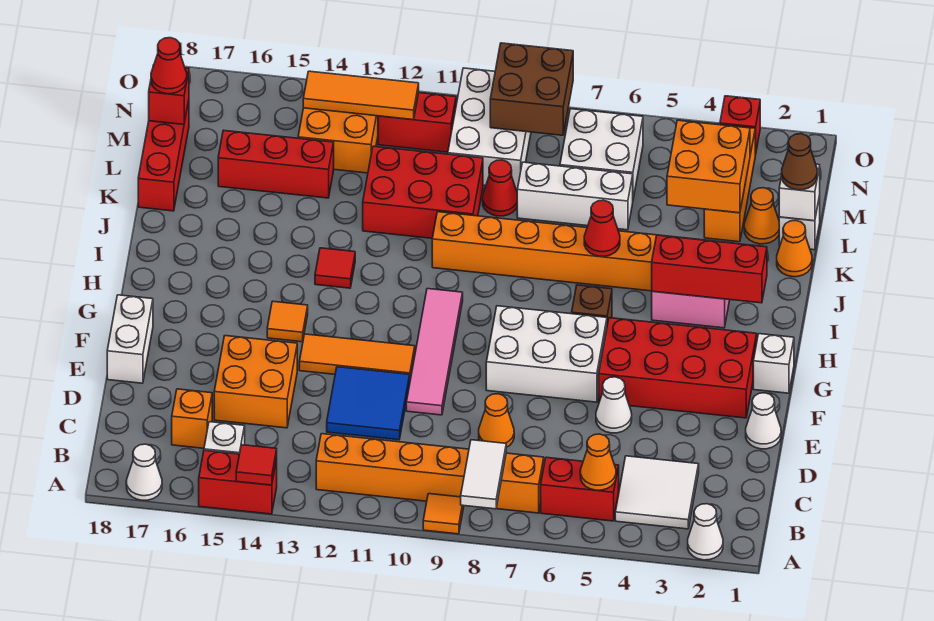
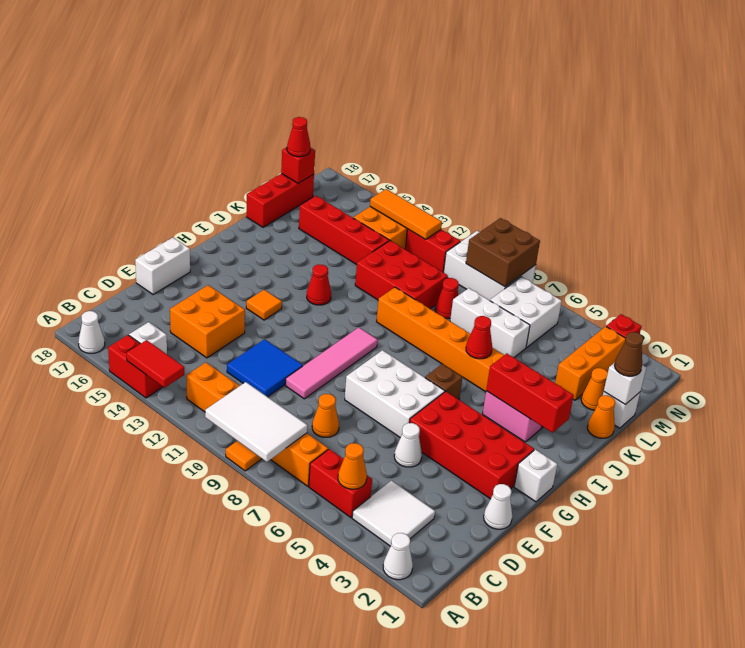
white 1x2 tile [461,440,506,509] -> white 2x3 tile [205,382,307,462]
red 1x1 tile [236,445,277,485] -> red 1x2 tile [126,340,184,388]
orange 1x1 brick [172,389,212,448] -> none
orange 1x3 tile [299,334,415,379] -> none
red 1x1 tile [315,248,355,288] -> red 1x1 cone [307,264,331,305]
orange 2x2 brick [667,120,750,213] -> none
red 1x3 brick [218,130,334,198] -> red 1x4 brick [299,196,389,265]
white 2x3 brick [448,68,531,189] -> white 2x3 brick turned to [444,231,536,300]

